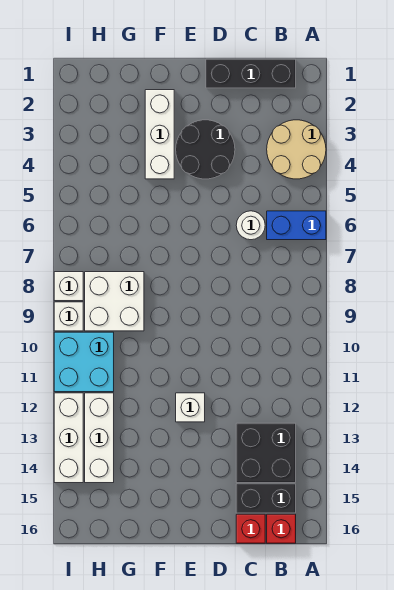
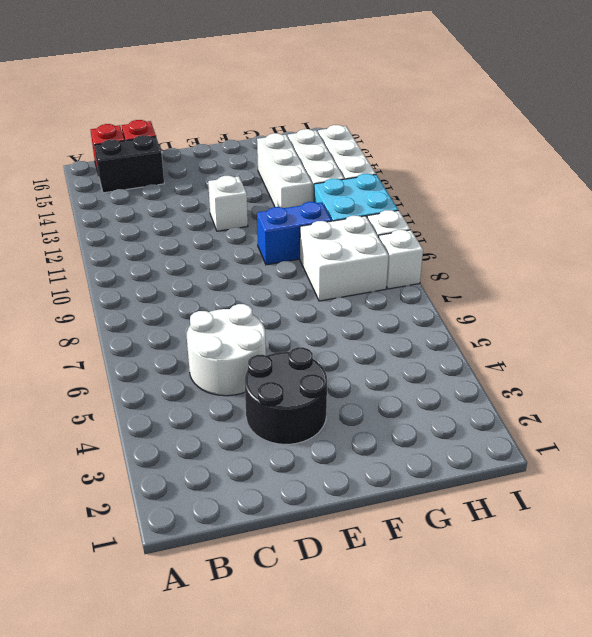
tan 2x2 round brick [267,120,326,179] -> none
blue 1x2 brick [267,211,326,240] -> blue 1x2 brick moved to [257,202,332,265]
black 1x3 brick [206,59,296,88] -> none
black 2x2 brick [236,423,296,483] -> none
white 1x1 round brick [236,211,265,240] -> white 2x2 round brick [187,304,266,396]
white 1x3 brick [145,90,174,179] -> white 1x3 brick moved to [257,133,312,208]

